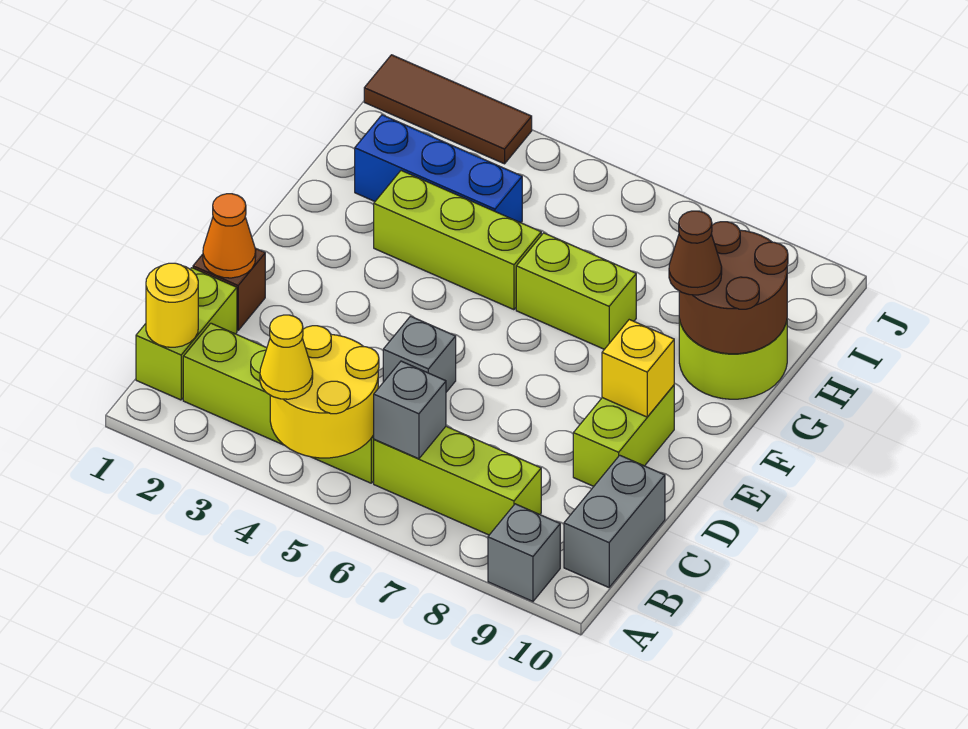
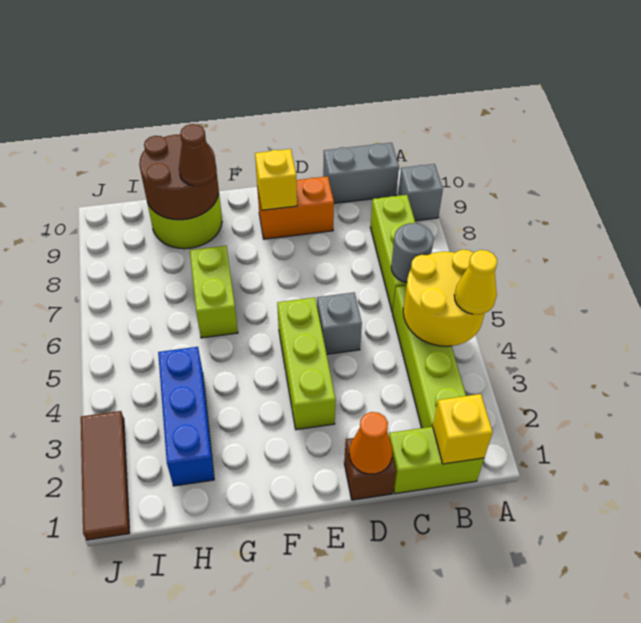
yellow 1x1 round brick [146,263,198,347] -> yellow 1x1 brick [433,394,493,464]
grey 1x1 brick [374,361,446,459] -> grey 1x1 round brick [391,223,433,282]
lime 1x2 brick [573,385,674,486] -> orange 1x2 brick [257,176,334,239]
lime 1x3 brick [374,171,541,310] -> lime 1x3 brick moved to [277,298,336,430]

